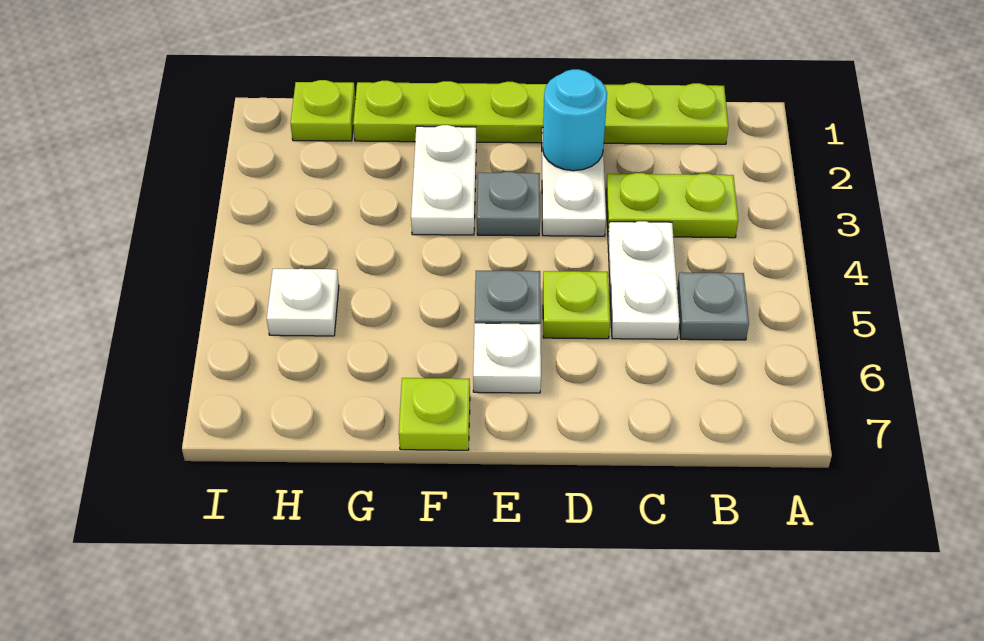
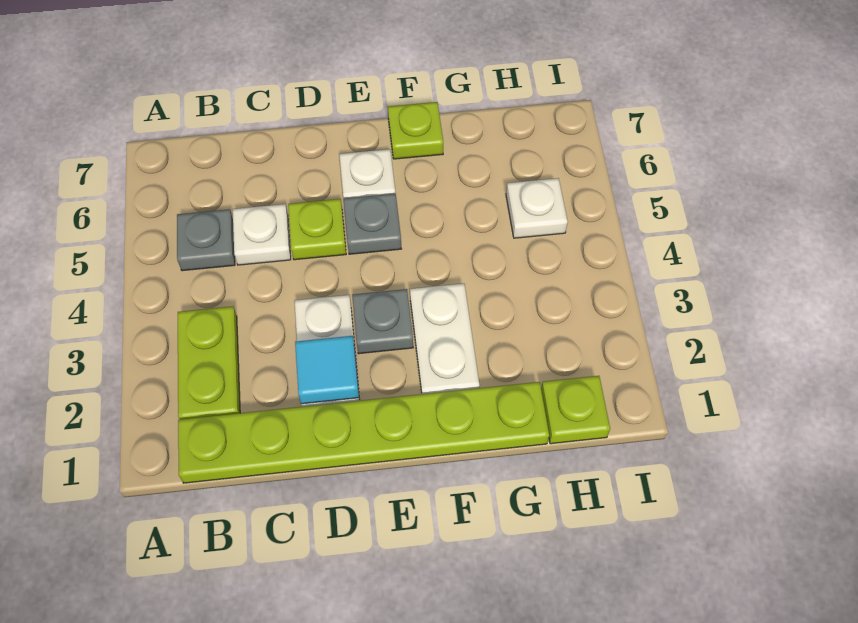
lime 1x2 plate [606,173,738,238] -> lime 1x2 plate turned to [178,306,240,419]
white 1x2 plate [608,221,679,339] -> white 1x1 plate [233,204,291,265]
cyan 1x1 round brick [543,69,607,171] -> cyan 1x1 tile [295,336,359,404]

